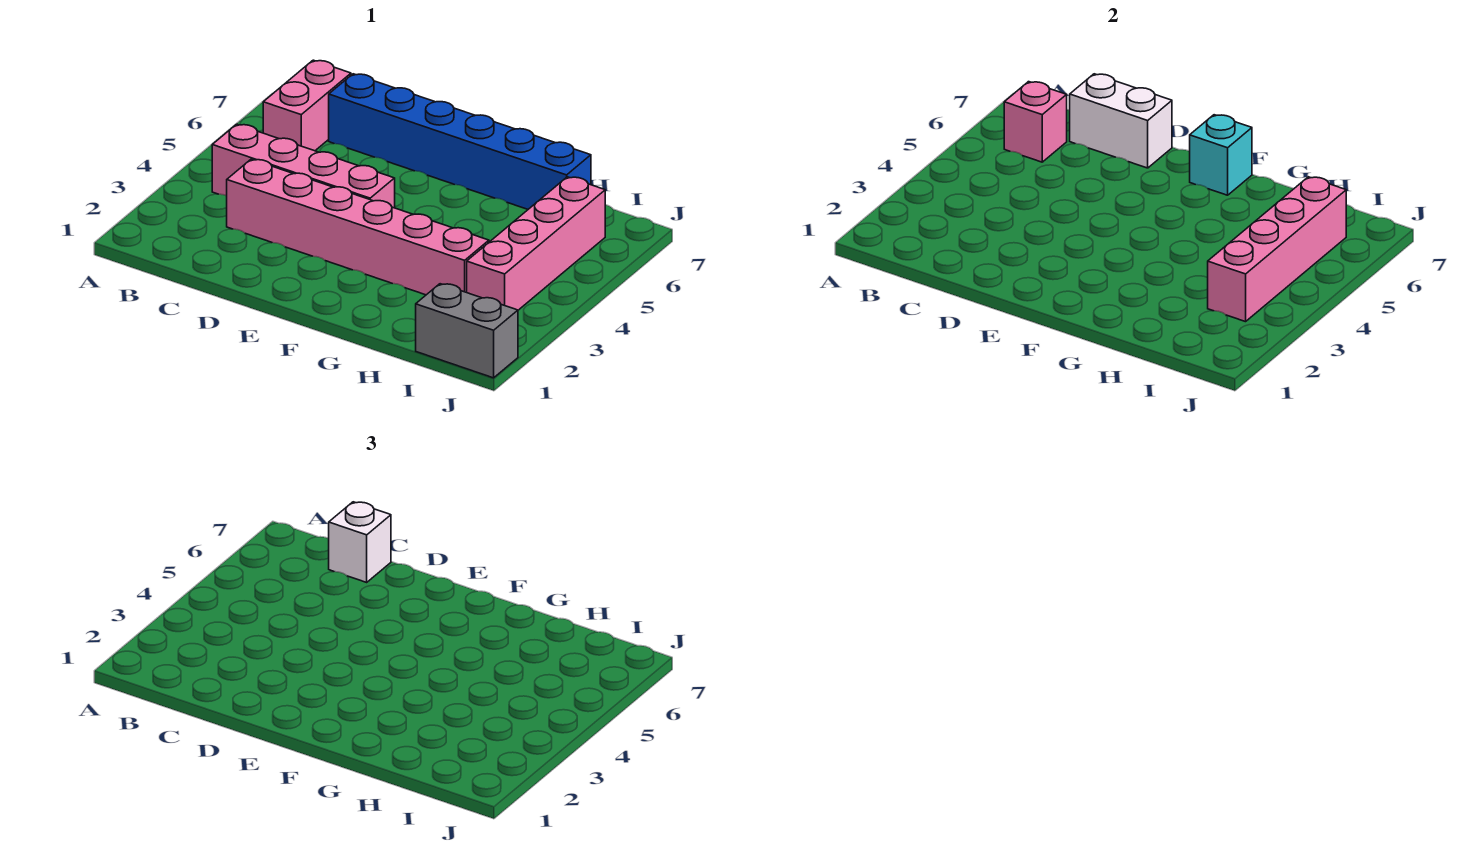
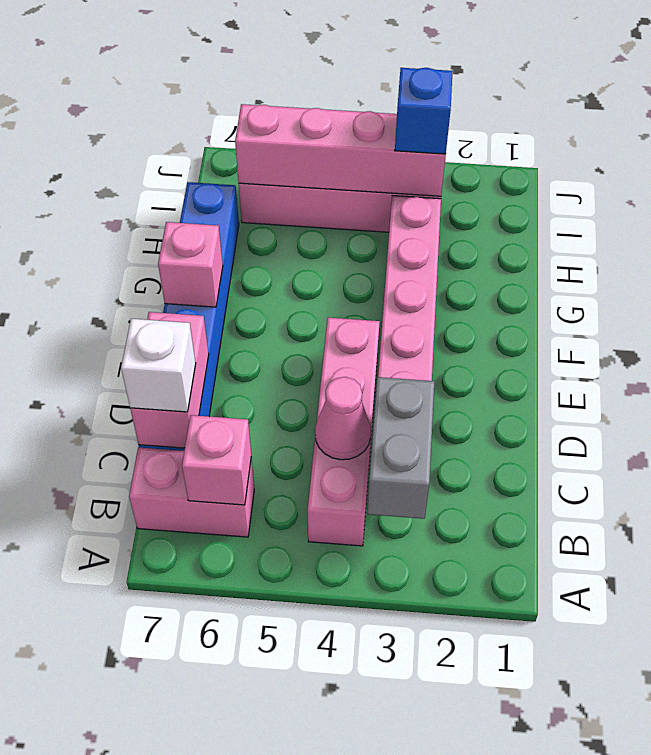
none -> pink 1x1 cone [315,377,371,460]
white 1x2 brick [1070,74,1172,168] -> pink 1x2 brick [130,312,209,448]
cyan 1x1 brick [1190,115,1252,195] -> pink 1x1 brick [158,222,223,307]
grey 1x2 brick [416,284,518,378] -> grey 1x2 brick moved to [368,377,434,519]
none -> blue 1x1 brick [395,68,453,154]

